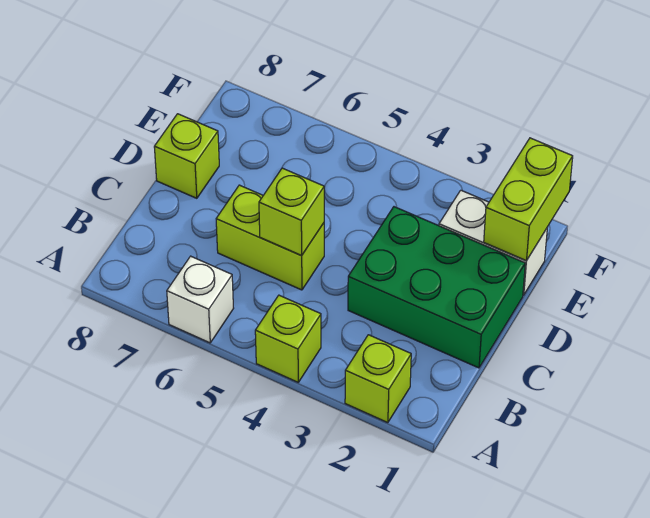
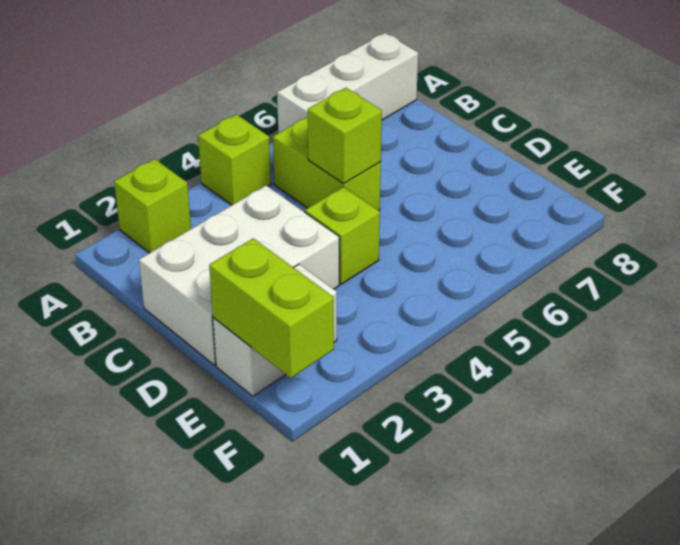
white 1x1 brick [167,256,234,343] -> white 1x3 brick [277,33,418,133]
green 2x3 brick [348,207,525,368] -> white 2x3 brick [139,186,339,365]
lime 1x2 brick [216,185,324,290] -> lime 1x2 brick turned to [273,117,381,211]
lime 1x1 brick [154,114,219,198] -> lime 1x1 brick moved to [305,187,380,284]

